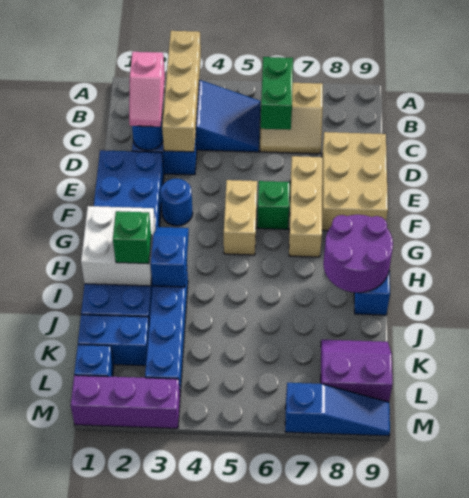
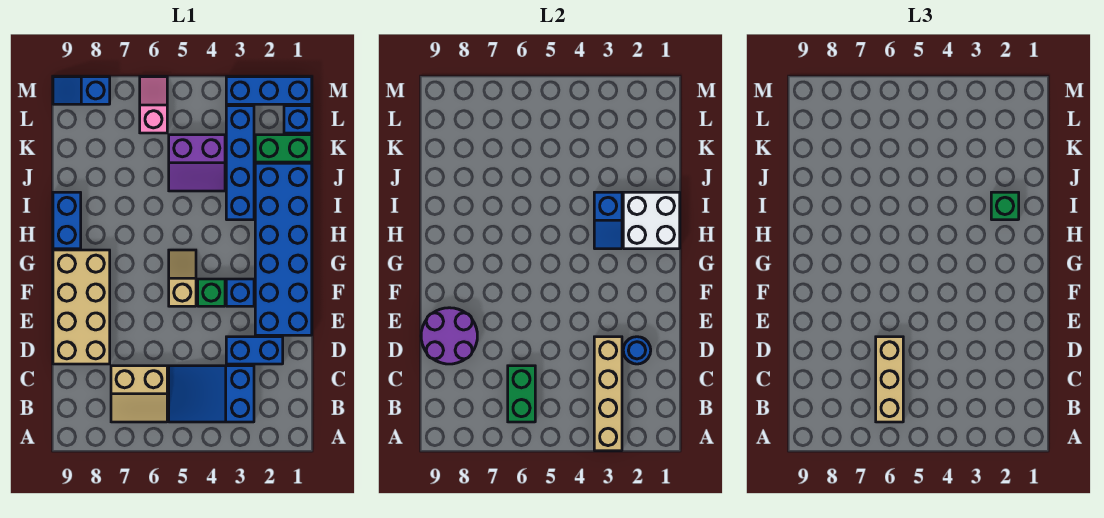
tan 2x2 slope [260,83,323,154] -> tan 2x2 slope turned to [111,366,167,422]
pink 1x2 slope [129,52,165,127] -> pink 1x2 slope moved to [140,77,167,133]
tan 2x3 brick [322,132,388,231] -> tan 2x4 brick [53,250,110,364]
tan 1x3 brick [289,156,322,257] -> tan 1x3 brick moved to [876,337,903,422]
blue 1x1 round brick [161,179,193,226] -> blue 1x1 brick [226,279,254,306]
tan 1x2 brick [224,180,257,255] -> tan 1x2 slope [169,250,196,306]
green 1x1 brick [257,181,290,229] -> green 1x1 brick moved to [198,279,225,306]
purple 2x2 round brick [323,215,393,293] -> purple 2x2 round brick moved to [421,308,477,364]
blue 1x2 brick [78,315,149,366] -> green 1x2 brick [255,135,312,162]
purple 2x2 slope [321,340,392,402] -> purple 2x2 slope moved to [169,135,225,191]
purple 1x3 brick [71,375,180,428] -> blue 1x3 brick [226,77,312,104]
blue 1x3 slope [285,383,390,436] -> blue 1x2 slope [53,77,110,104]

